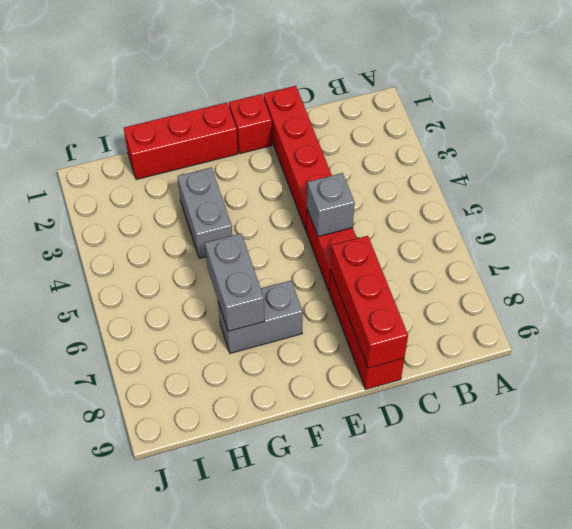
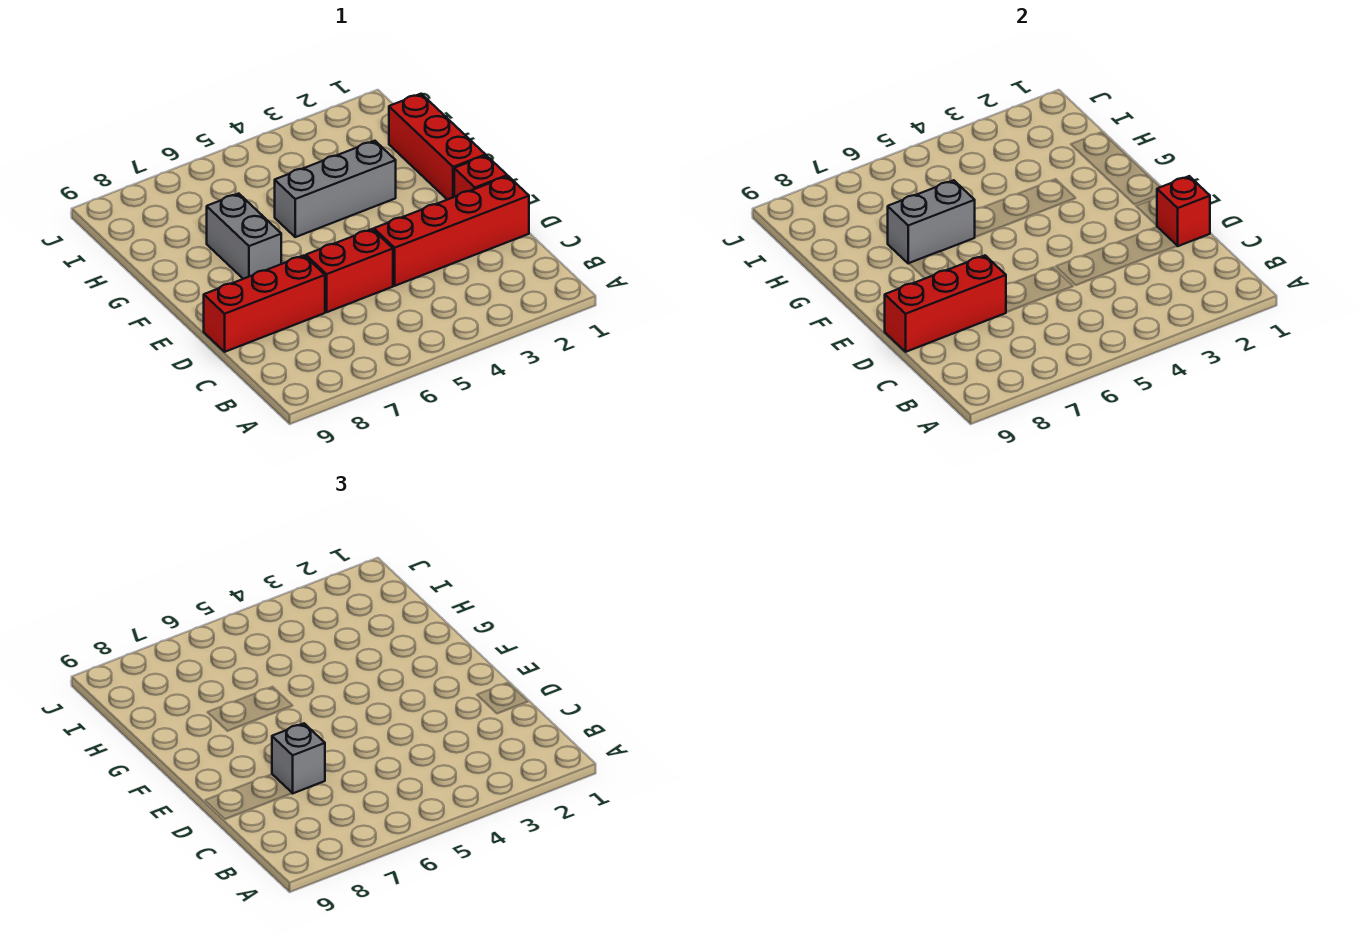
none -> red 1x1 brick [1157,176,1210,246]
grey 1x1 brick [307,173,355,237] -> grey 1x1 brick moved to [272,724,325,793]
grey 1x2 brick [178,167,232,258] -> grey 1x3 brick [275,141,396,237]

